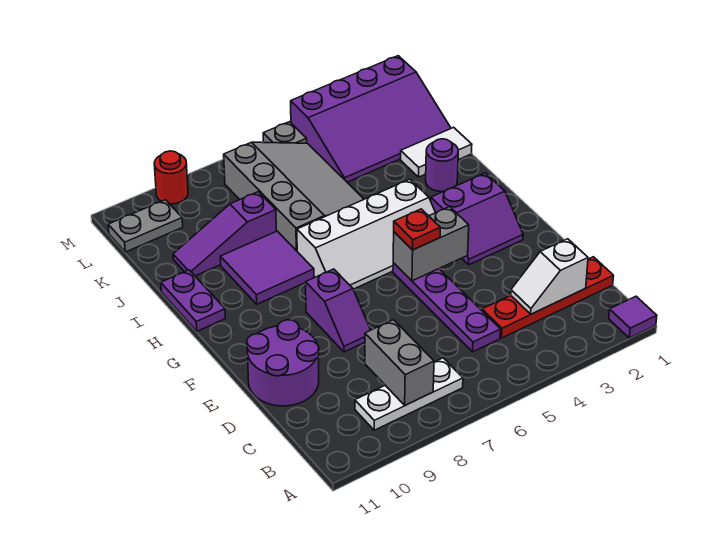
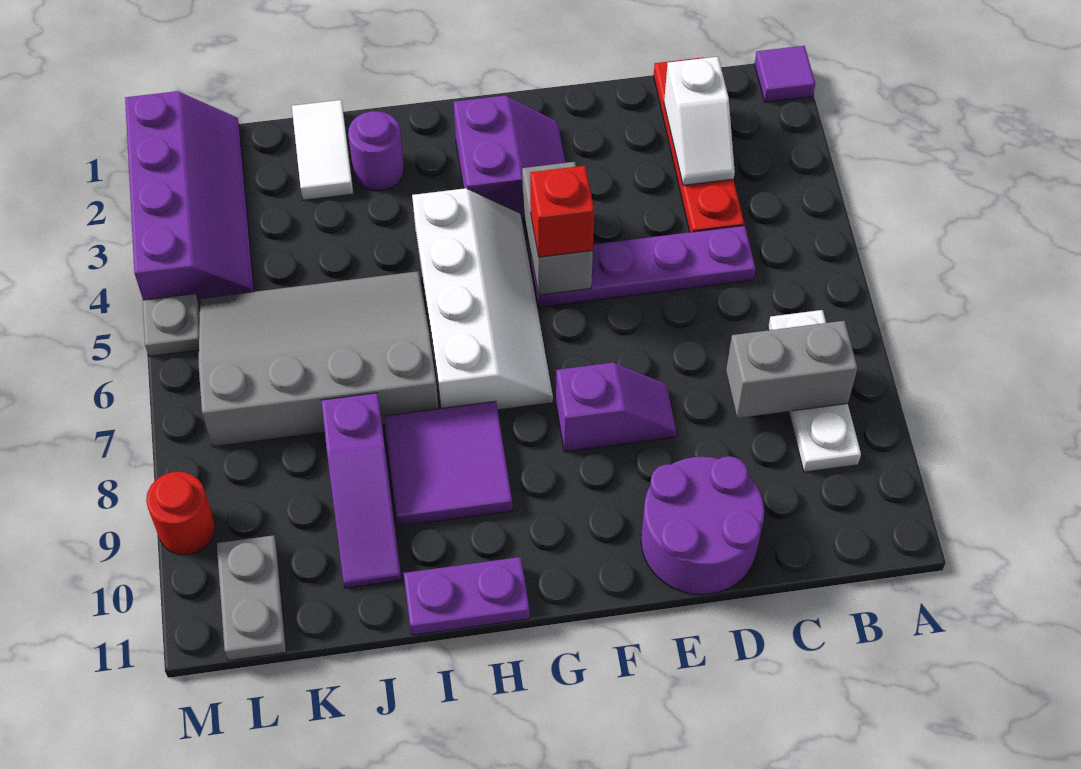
red 1x1 plate [394,209,440,250] -> red 1x1 brick [530,166,594,257]
purple 3x4 slope [291,56,451,182] -> purple 2x4 slope [125,91,254,303]

